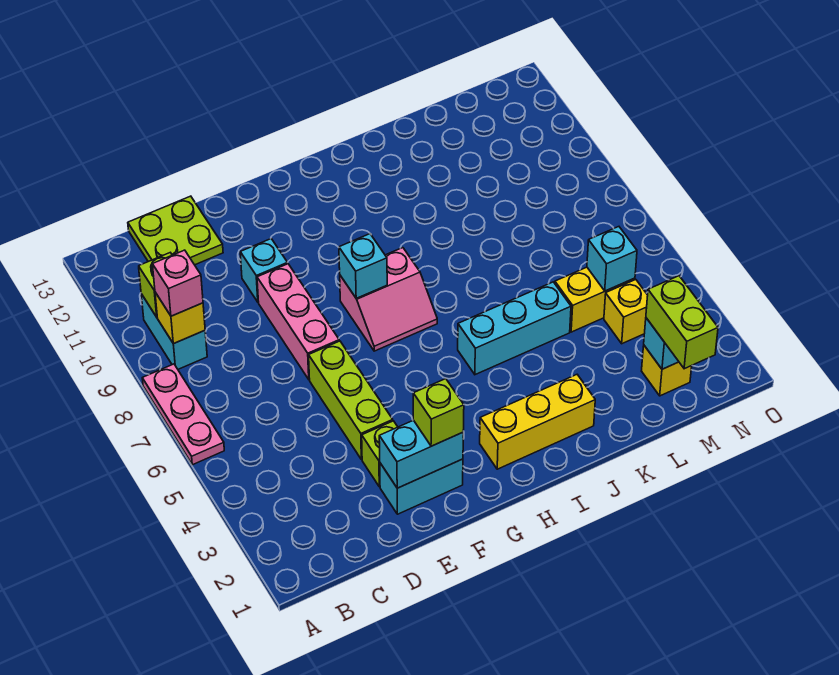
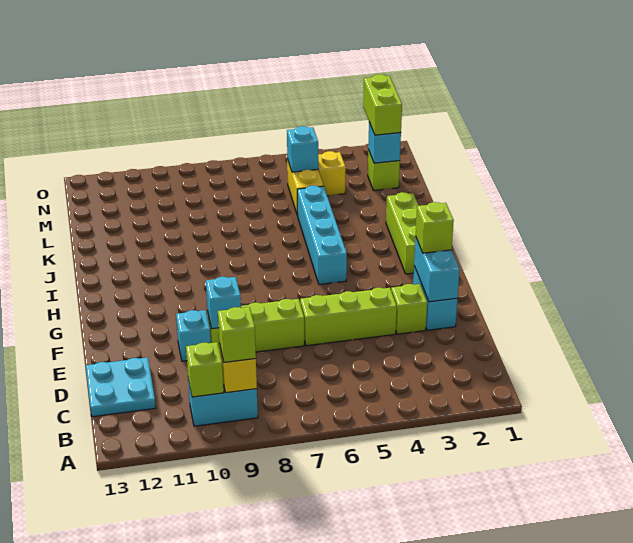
pink 1x3 plate [142,364,224,465] -> none
pink 1x1 brick [153,250,203,316] -> lime 1x1 brick [218,307,256,362]
lime 2x2 plate [128,196,223,265] -> cyan 2x2 plate [86,357,156,417]
pink 1x3 brick [257,264,339,380] -> lime 1x3 brick [208,299,304,352]
pink 2x2 slope [340,248,437,351] -> none
cyan 1x1 brick [339,234,387,298] -> cyan 1x1 brick moved to [206,277,241,329]
yellow 1x3 brick [480,375,595,469] -> lime 1x3 brick [386,192,419,274]
cyan 1x3 brick [458,282,571,375] -> cyan 1x4 brick [297,186,347,284]
lime 1x2 brick [646,276,718,369] -> lime 1x2 brick turned to [363,74,402,135]
yellow 1x1 brick [642,346,692,396] -> lime 1x1 brick [368,150,400,190]

